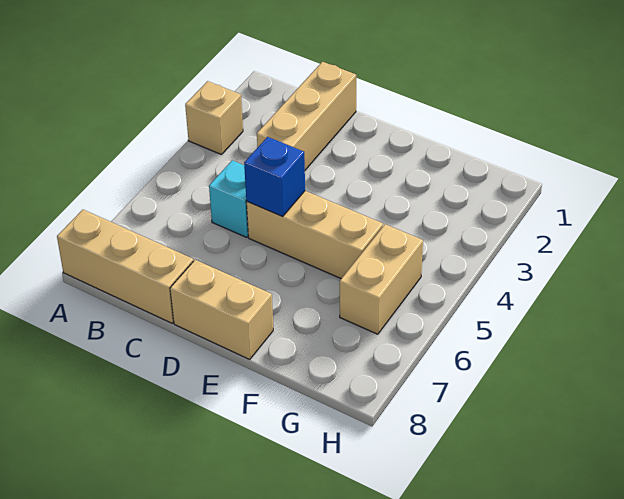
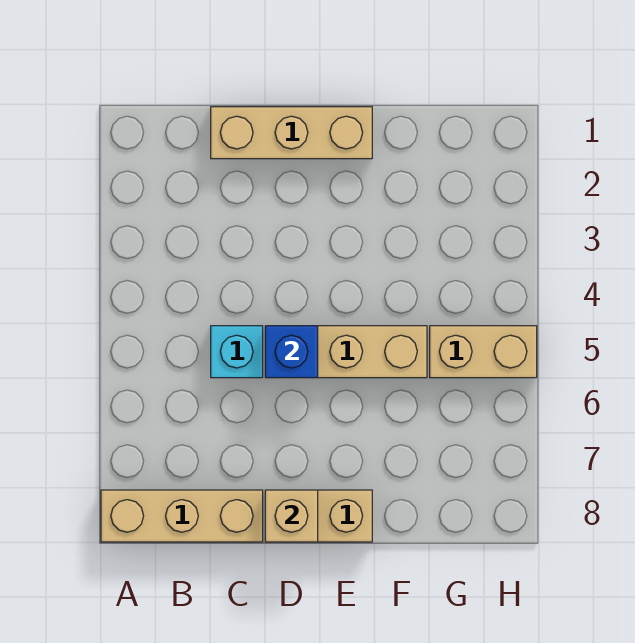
tan 1x1 brick [185,81,243,155] -> tan 1x1 brick moved to [265,490,318,542]
tan 1x3 brick [257,62,356,170] -> tan 1x3 brick turned to [211,107,372,159]
tan 1x2 brick [340,224,423,334] -> tan 1x2 brick turned to [430,326,537,378]

